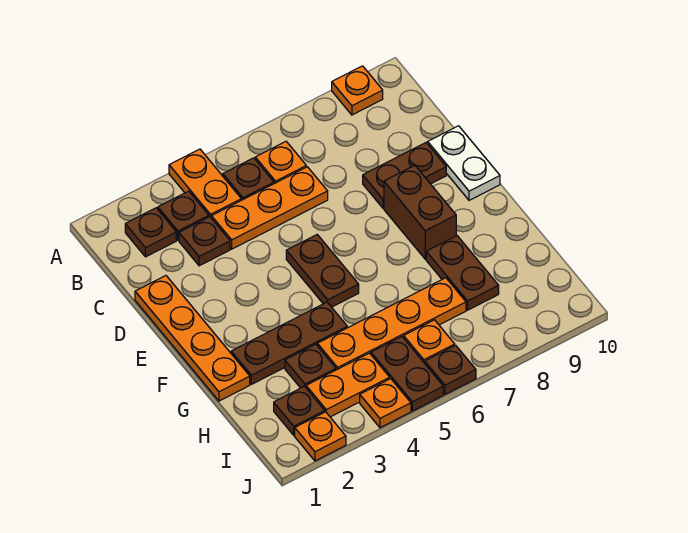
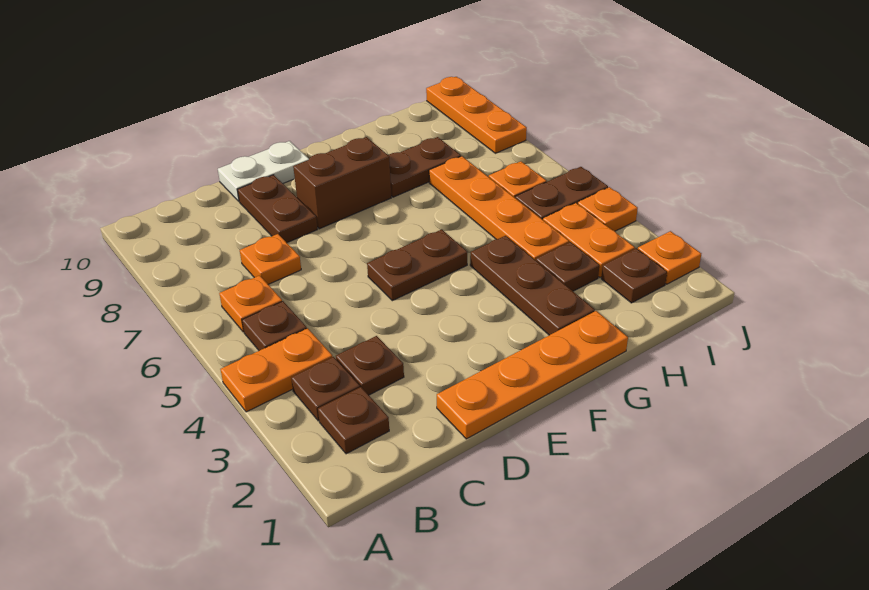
orange 1x1 plate [332,66,383,115] -> orange 1x1 plate moved to [240,234,301,284]
orange 1x3 plate [211,167,328,249] -> orange 1x3 plate moved to [426,77,527,153]
brown 1x1 plate [425,345,476,394] -> none

